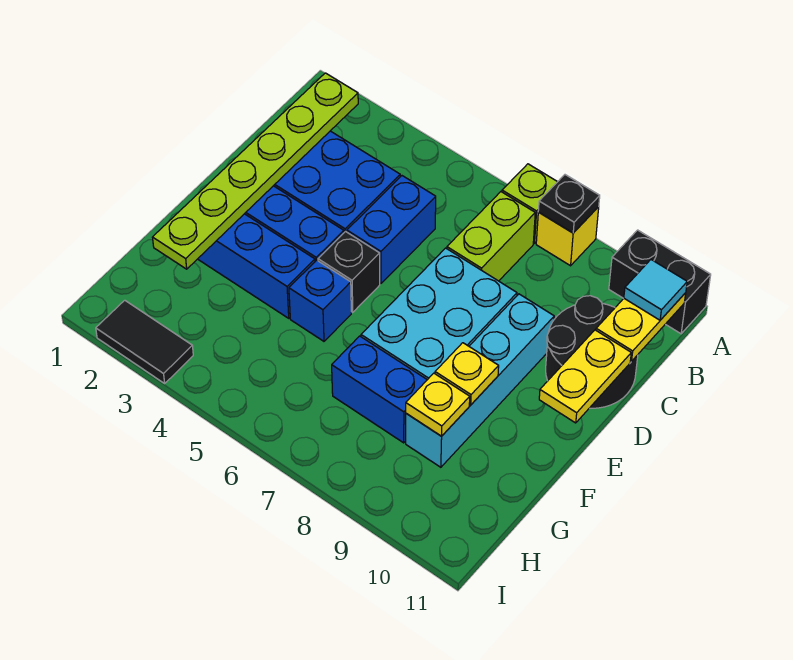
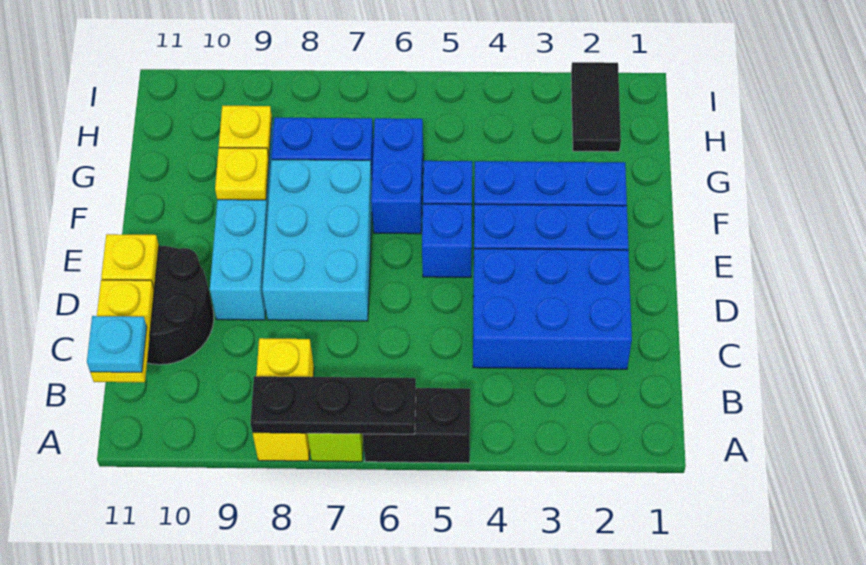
yellow 1x1 brick [536,207,599,266] -> yellow 1x2 brick [253,338,314,461]
black 1x1 plate [538,175,600,233] -> black 1x3 plate [251,376,416,434]
black 1x2 brick [609,230,711,334] -> black 1x2 brick moved to [362,388,470,463]
lime 1x6 plate [152,73,358,269] -> none
lime 1x2 brick [447,192,535,281] -> none
cyan 1x1 tile [624,260,687,320] -> cyan 1x1 plate [87,316,147,372]
blue 1x2 brick [347,176,436,283] -> blue 1x2 brick moved to [371,118,423,234]
yellow 1x2 plate [539,330,631,423] -> yellow 1x1 plate [101,234,159,288]
black 1x1 brick [318,231,380,312] -> blue 1x1 brick [422,204,472,277]
black 1x2 tile [96,300,193,383] -> black 1x2 tile turned to [571,62,621,152]

